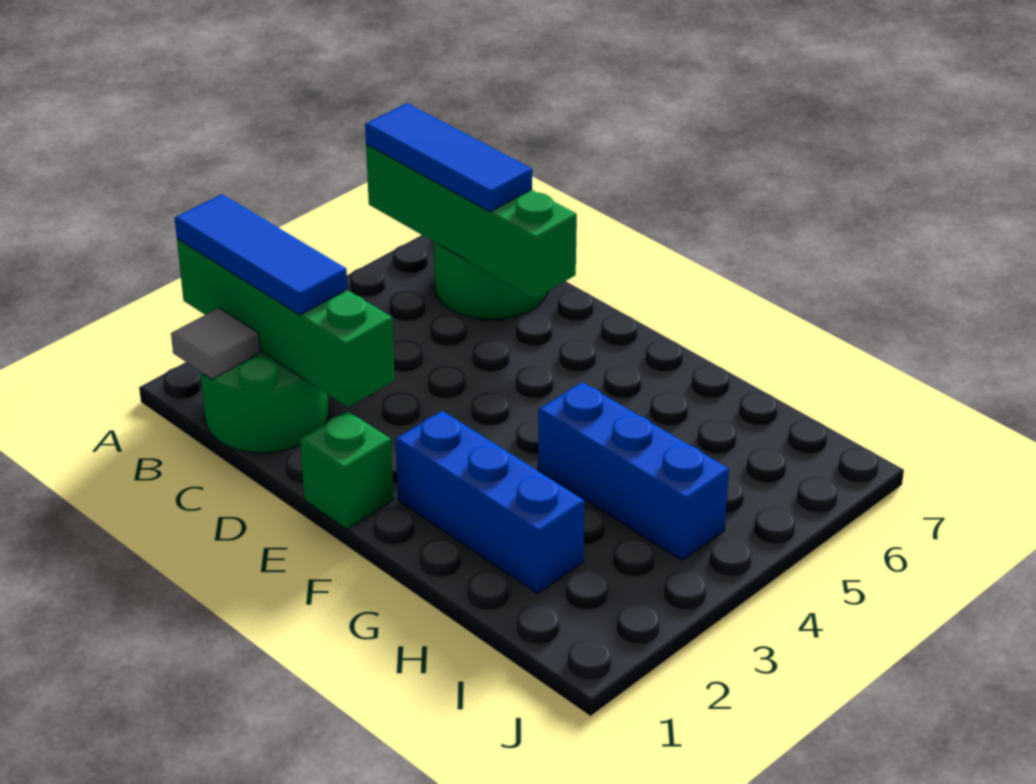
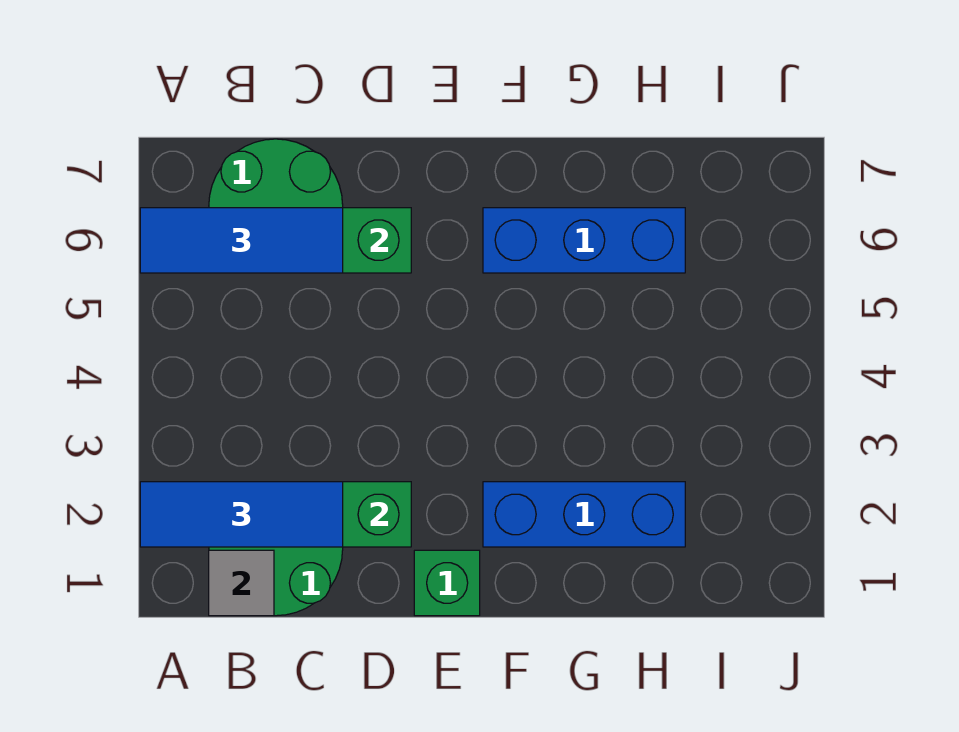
blue 1x3 brick [538,382,729,560] -> blue 1x3 brick moved to [483,208,685,273]

